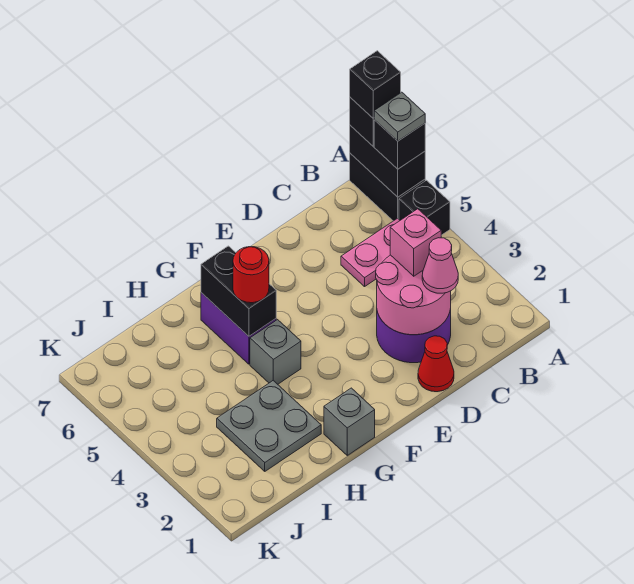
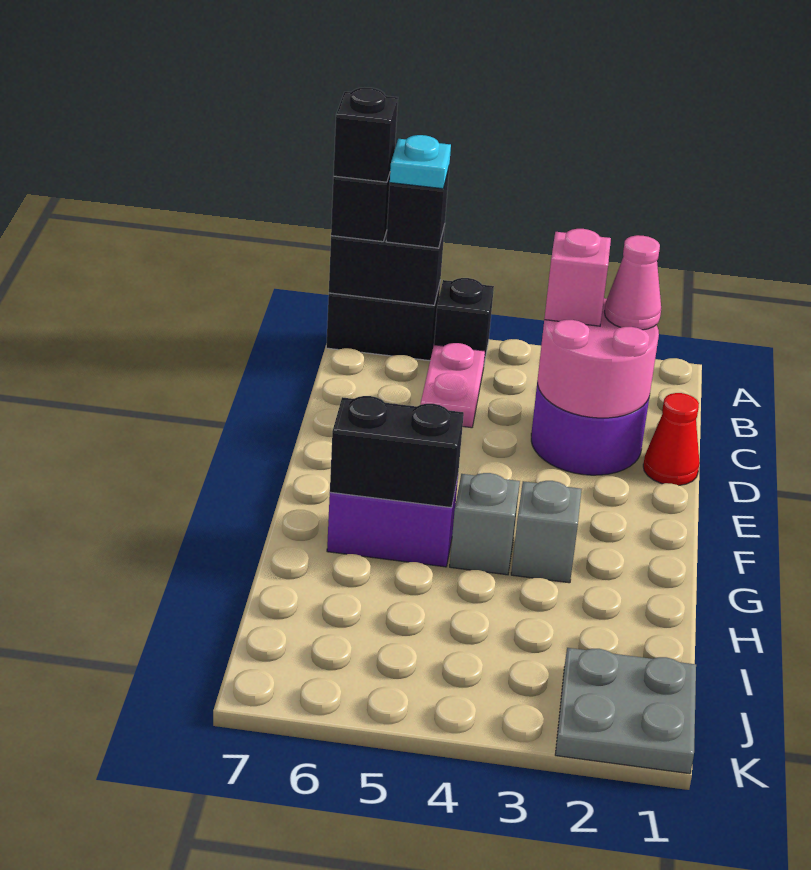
grey 1x1 plate [374,92,425,141] -> cyan 1x1 plate [390,135,451,189]
grey 1x1 brick [324,388,375,455] -> grey 1x1 brick moved to [511,481,582,583]
red 1x1 round brick [233,247,269,303] -> none
grey 2x2 plate [217,381,321,471] -> grey 2x2 plate moved to [555,648,696,774]

